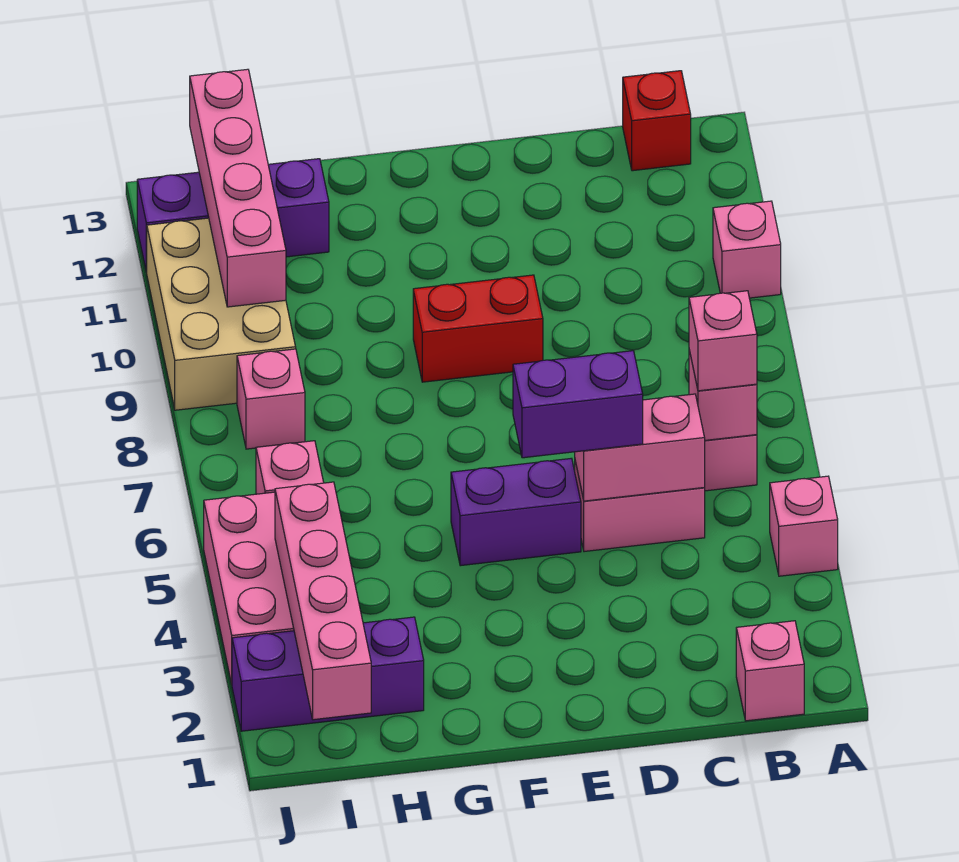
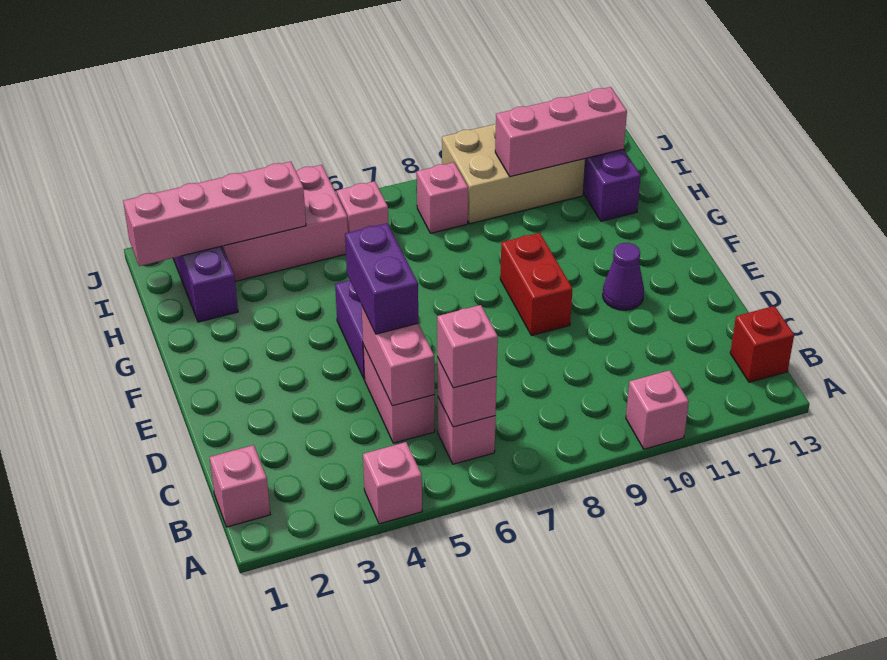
none -> purple 1x1 cone [603,243,644,310]
pink 1x4 brick [190,69,286,307] -> pink 1x3 brick [495,87,627,177]

